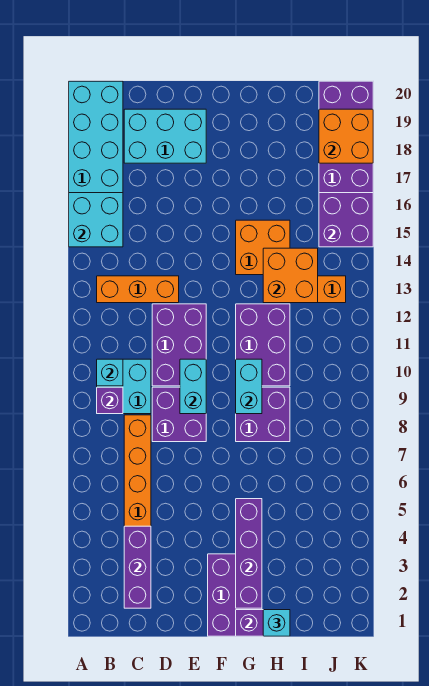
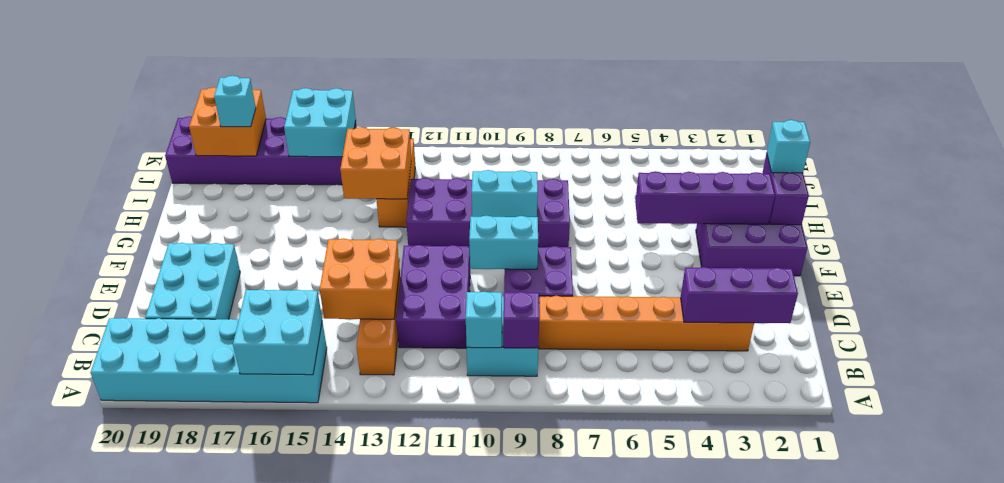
purple 2x3 brick [152,304,206,386] -> purple 2x3 brick turned to [396,245,470,348]
orange 2x2 brick [236,220,290,275] -> orange 2x2 brick moved to [320,238,400,319]
purple 2x2 brick [319,193,373,247] -> cyan 2x2 brick [284,88,356,157]
none -> cyan 1x1 brick [214,76,256,127]

